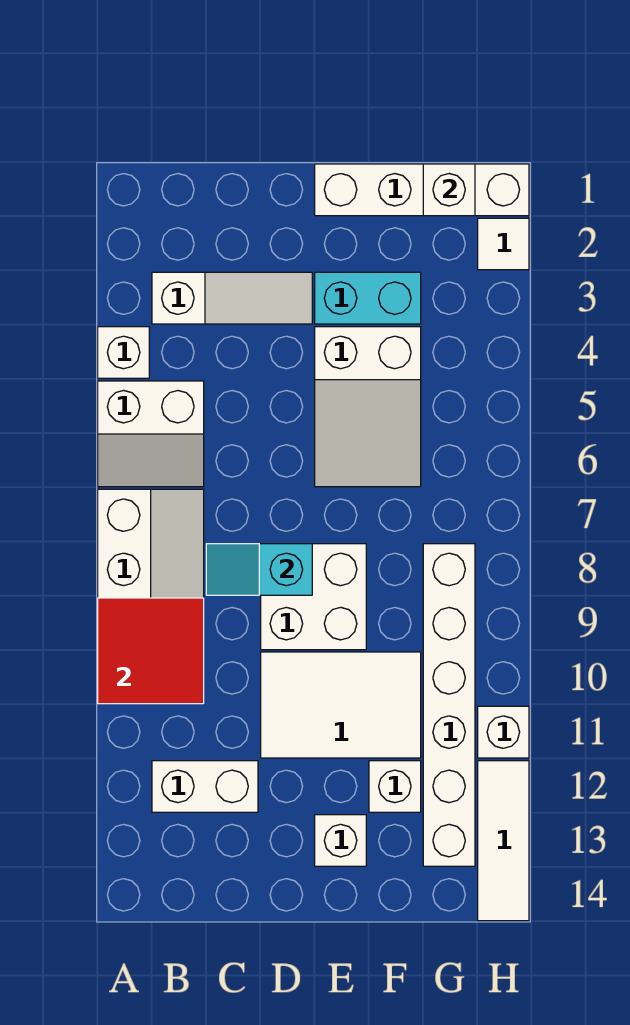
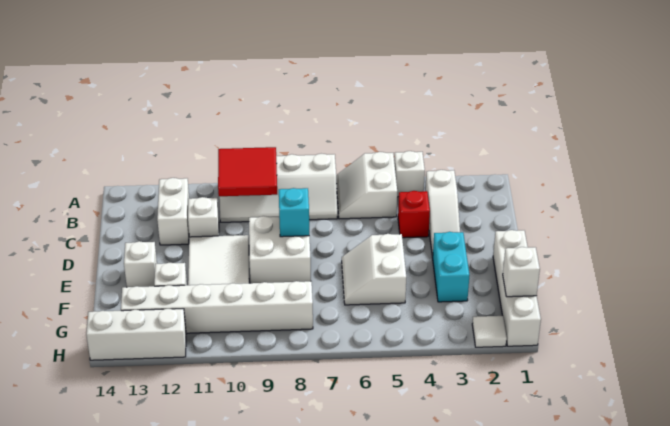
none -> red 1x1 brick [398,191,430,238]
white 2x3 slope [315,327,421,487] -> white 2x2 slope [342,234,406,305]
white 1x1 brick [478,706,529,758] -> white 1x1 brick moved to [188,197,219,237]
white 1x3 tile [478,761,529,921] -> white 1x3 brick [86,309,186,360]

